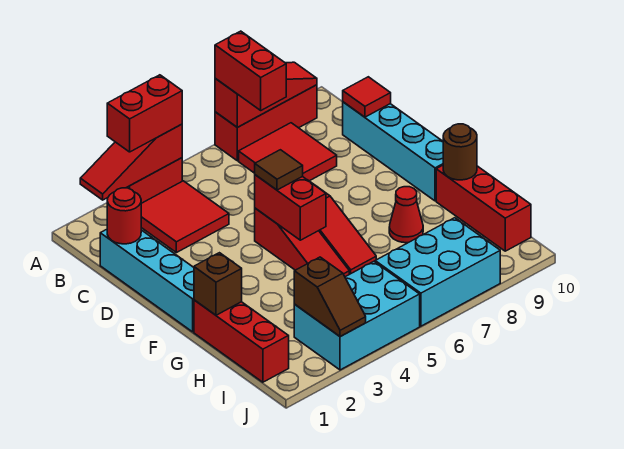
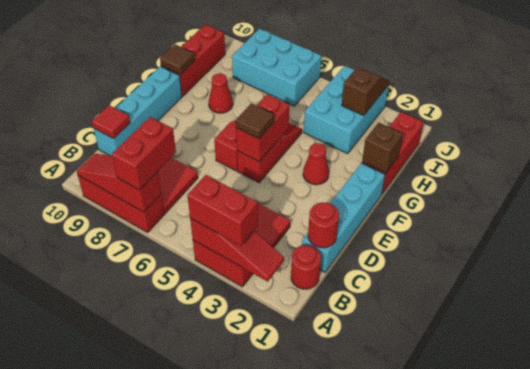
none -> red 1x1 round brick [291,245,321,289]
none -> red 1x1 cone [303,143,329,185]
brown 1x1 round brick [443,124,477,180] -> brown 1x1 tile [160,44,195,74]
cyan 2x3 brick [294,262,420,370] -> cyan 2x3 brick turned to [304,66,388,154]

